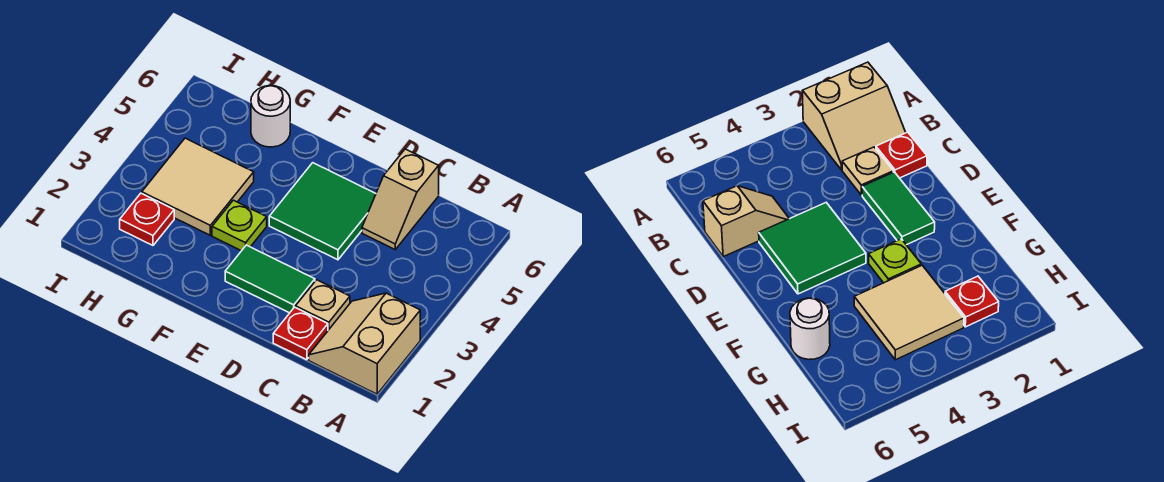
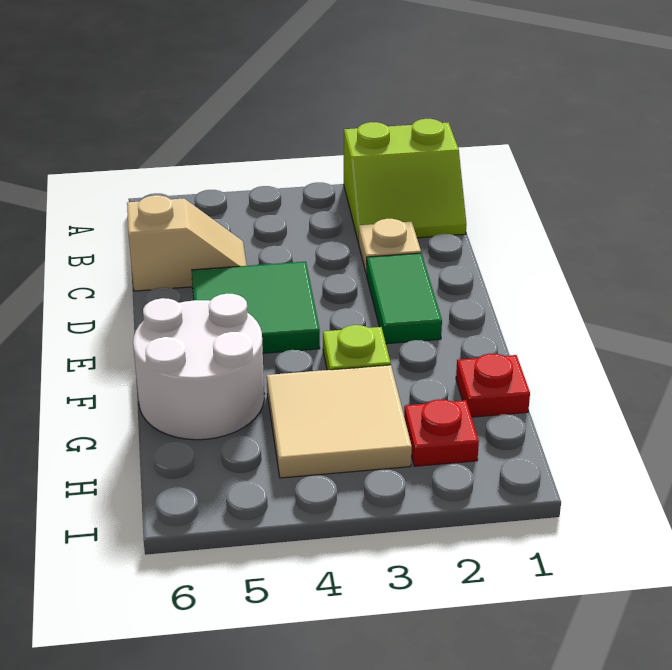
tan 2x2 slope [309,293,420,394] -> lime 2x2 slope [344,119,466,242]
red 1x1 plate [273,307,328,360] -> red 1x1 plate moved to [456,353,530,417]
white 1x1 round brick [251,86,290,147] -> white 2x2 round brick [133,294,264,440]

